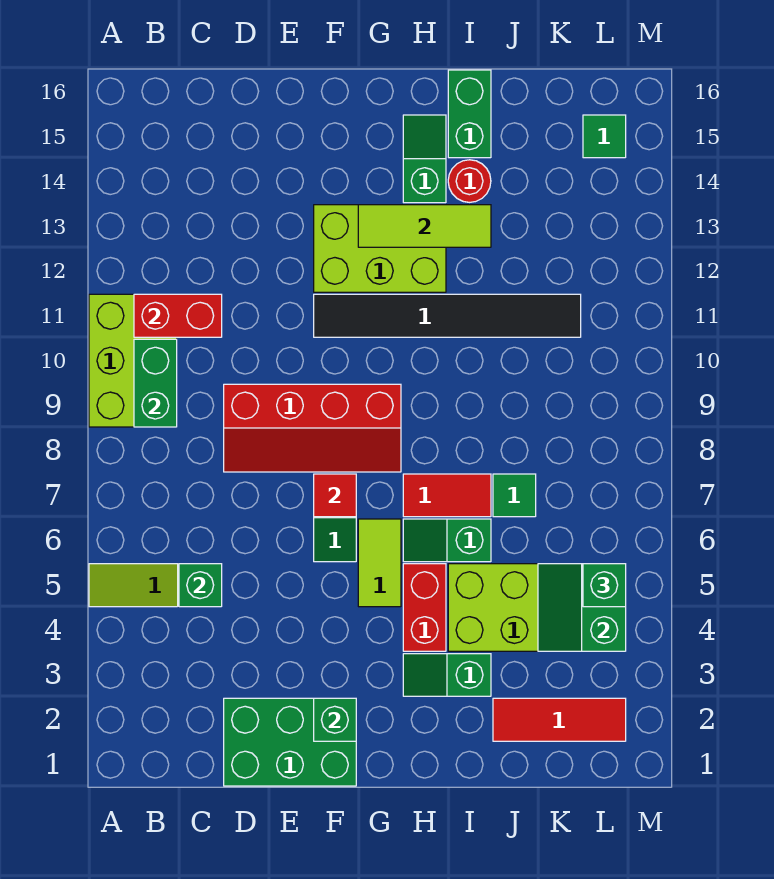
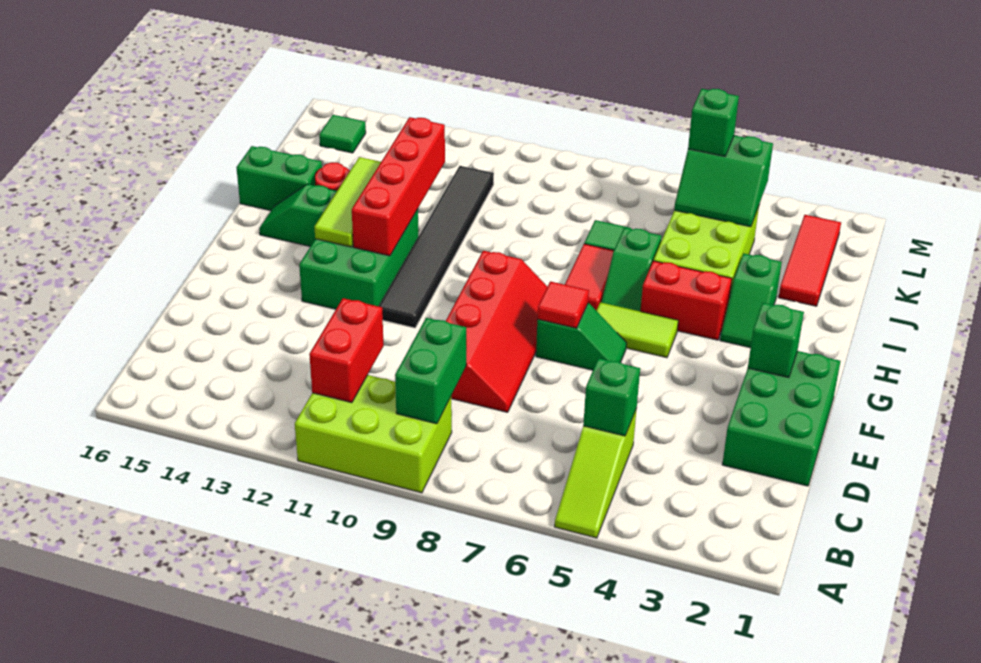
green 1x2 brick [134,339,177,427] -> green 1x2 brick turned to [395,318,466,424]
lime 2x3 brick [314,205,446,292] -> green 2x3 brick [299,209,419,309]
none -> red 1x4 brick [352,117,445,256]

